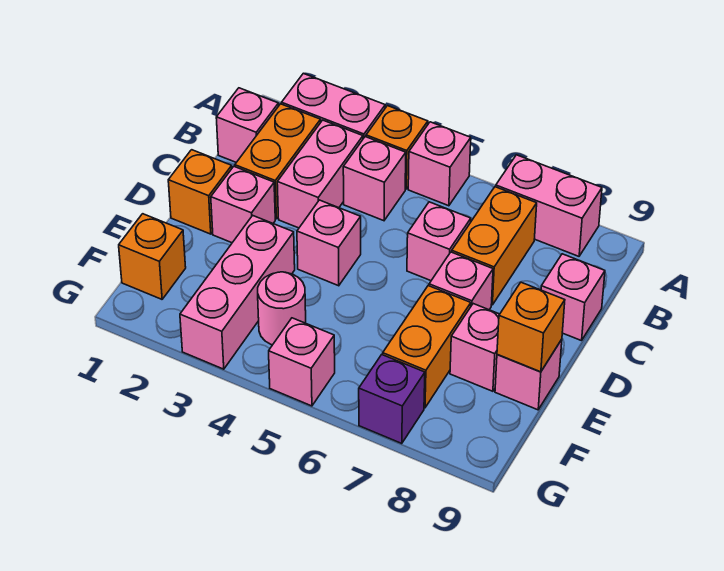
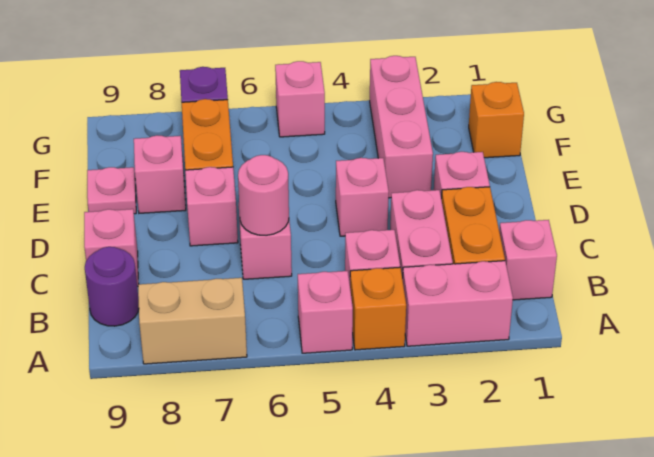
pink 1x2 brick [496,155,602,256] -> tan 1x2 brick [138,278,247,364]
orange 1x2 brick [452,187,537,305] -> none
none -> purple 1x1 round brick [85,247,139,326]
orange 1x1 brick [168,150,232,234] -> none
pink 1x1 brick [495,339,562,410] -> pink 1x1 plate [87,167,136,214]
orange 1x1 brick [497,282,565,372] -> none
pink 1x1 round brick [258,272,306,345] -> pink 1x1 round brick moved to [238,155,289,235]

